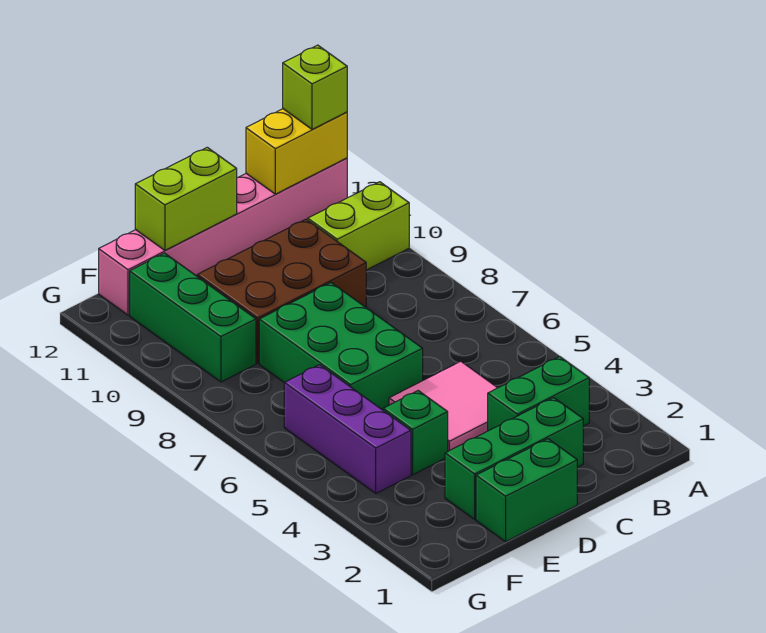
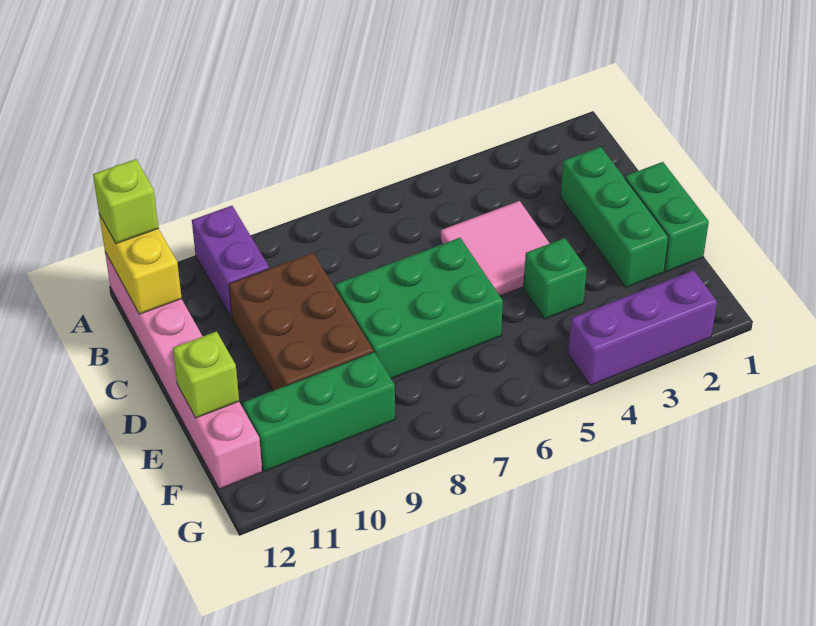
lime 1x2 brick [308,182,409,270] -> purple 1x2 brick [192,206,269,318]
green 1x2 brick [488,357,589,431] -> none
lime 1x2 brick [135,147,237,250] -> lime 1x1 brick [173,331,239,418]
purple 1x3 brick [284,365,411,493] -> purple 1x3 brick moved to [568,270,717,385]

